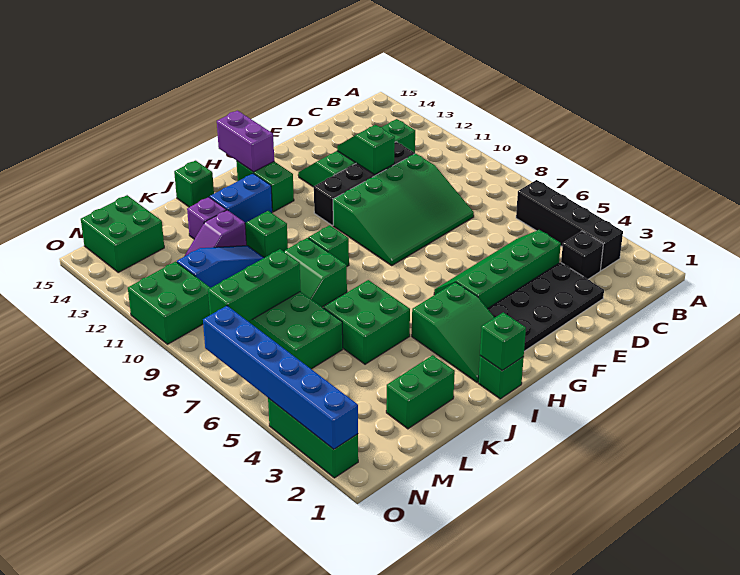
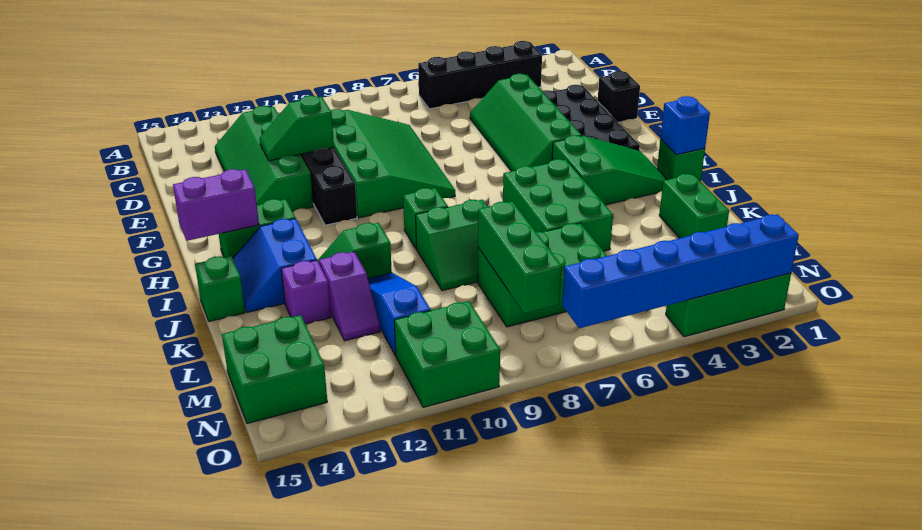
black 1x1 brick [561,231,603,279] -> black 1x1 brick moved to [598,71,640,122]
green 1x1 brick [480,312,526,371] -> blue 1x1 brick [660,96,710,155]
green 2x2 brick [323,280,410,364] -> green 2x3 brick [503,159,613,251]

